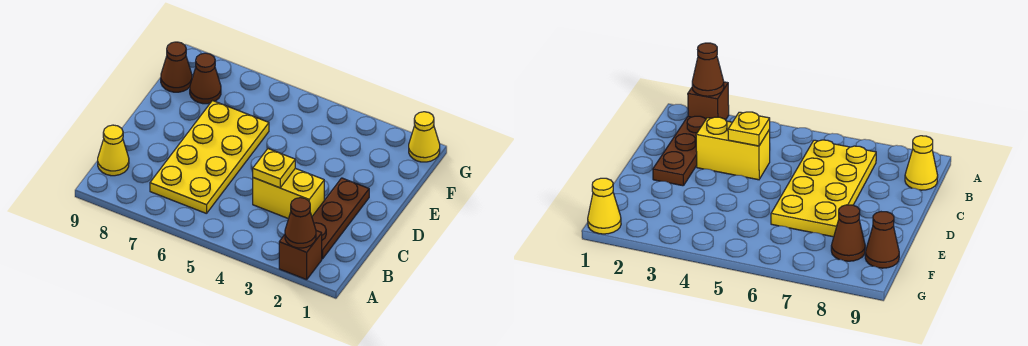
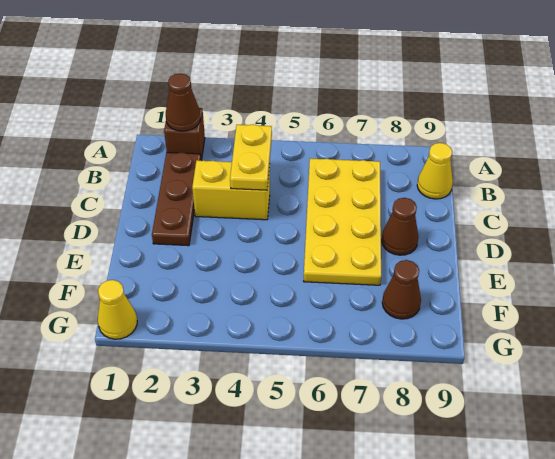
yellow 1x1 plate [253,149,295,188] -> yellow 1x2 plate [230,124,272,190]
brown 1x1 cone [161,42,192,92] -> brown 1x1 cone moved to [382,198,418,255]

